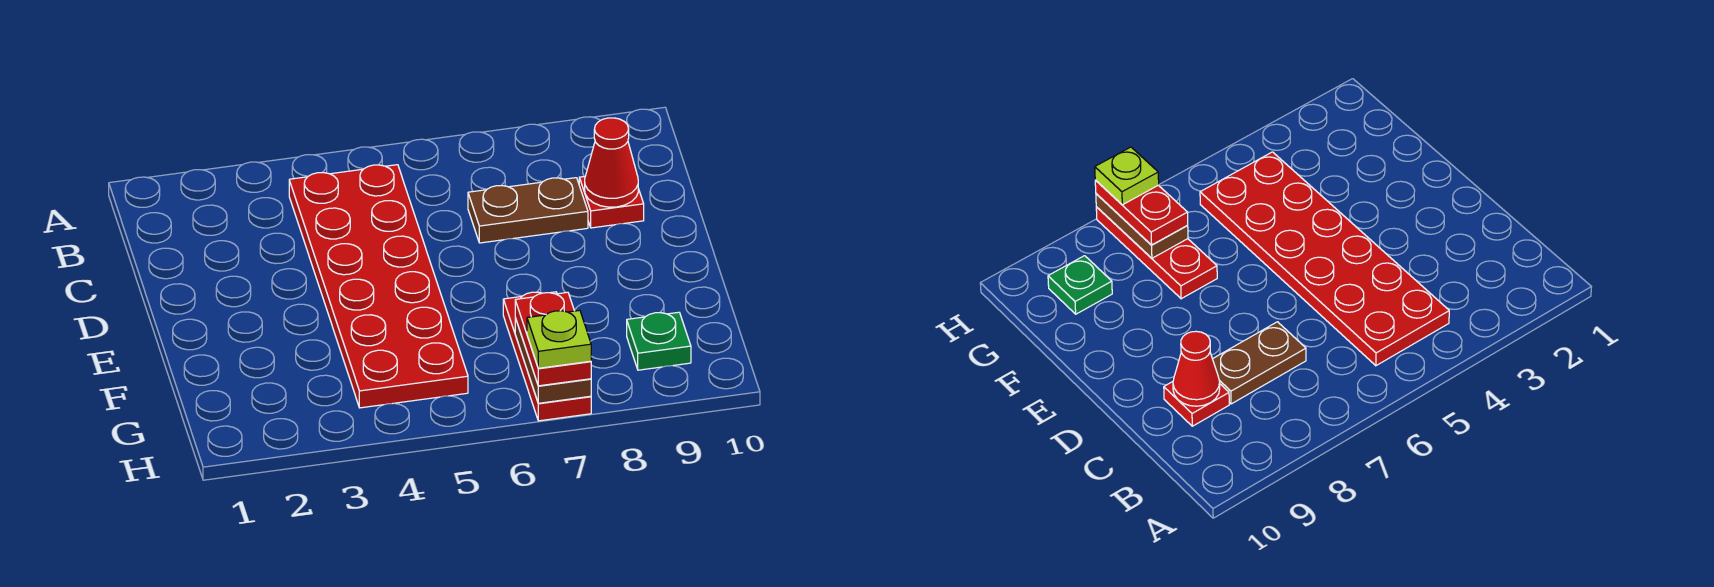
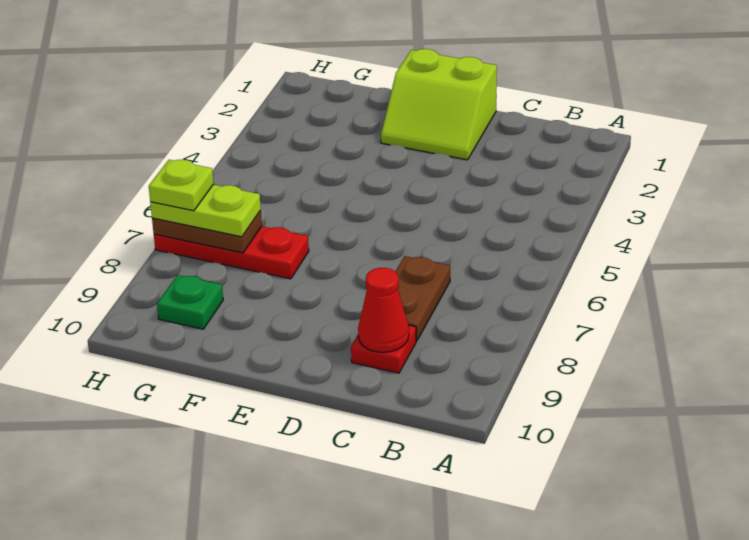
red 2x6 plate [289,165,468,408] -> none
none -> lime 2x2 slope [381,49,497,160]
red 1x2 plate [515,292,591,386] -> lime 1x2 plate [150,185,261,237]

